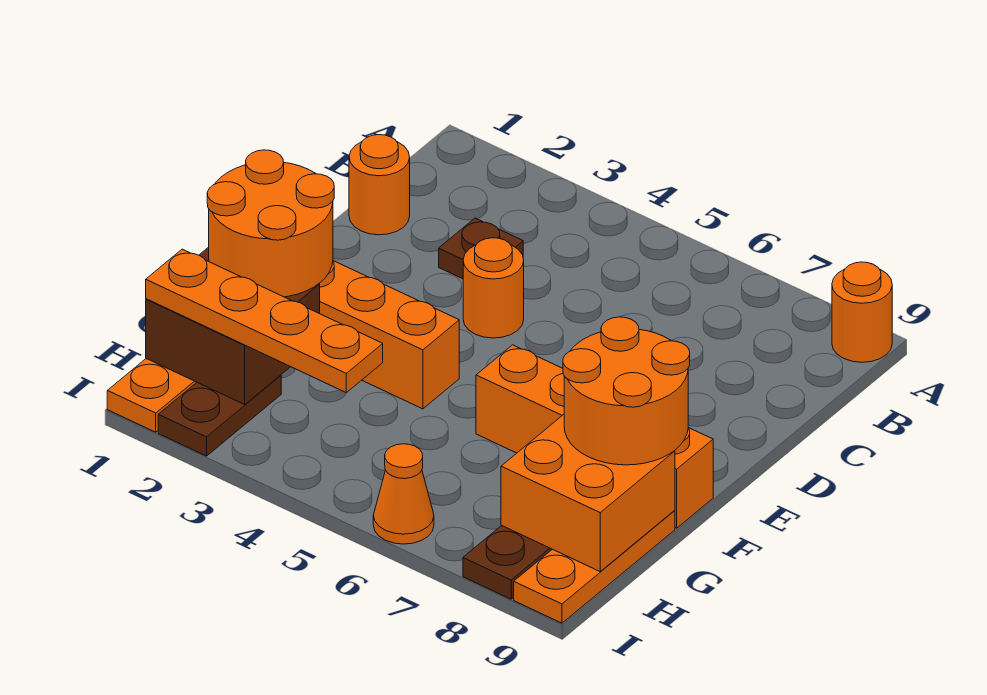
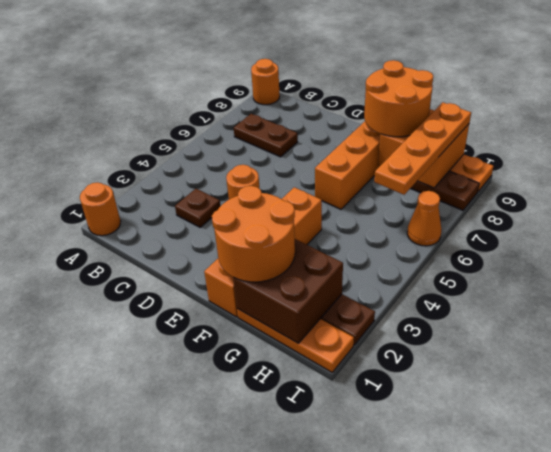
none -> brown 1x2 plate [234,114,298,157]
orange 1x1 round brick [349,135,410,235] -> orange 1x1 round brick moved to [80,182,121,236]
orange 1x4 plate [146,249,383,393] -> orange 1x4 plate moved to [374,102,471,195]

